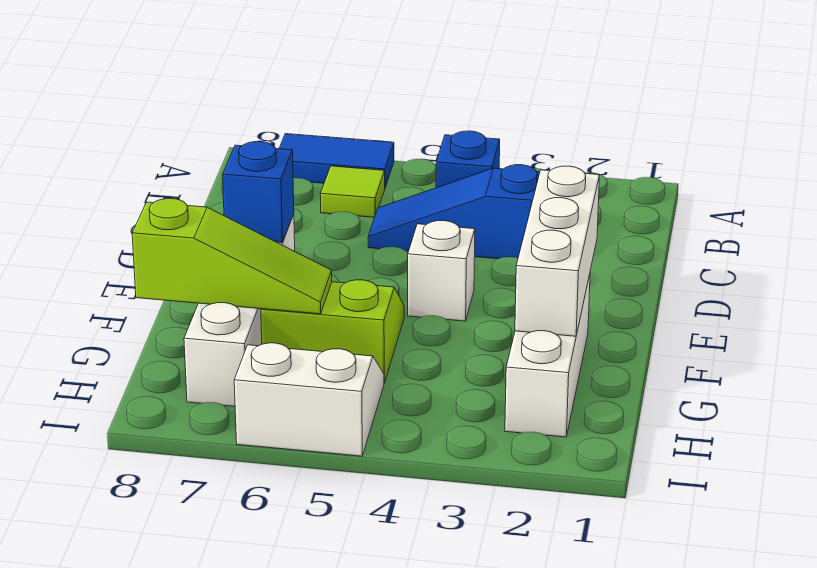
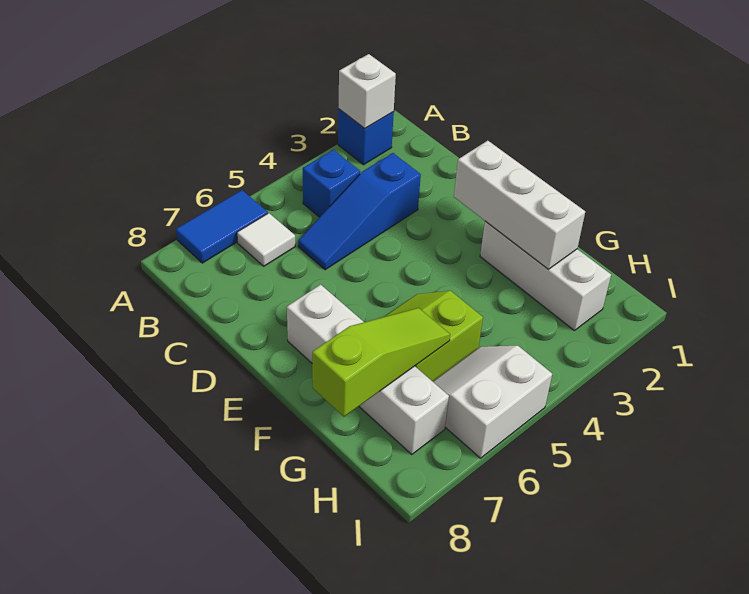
lime 1x1 tile [320,166,385,217] -> white 1x1 tile [237,213,295,266]
white 1x1 brick [408,221,475,321] -> white 1x1 brick moved to [339,54,396,128]
blue 1x1 brick [223,141,294,243] -> blue 1x1 brick moved to [338,109,394,165]

